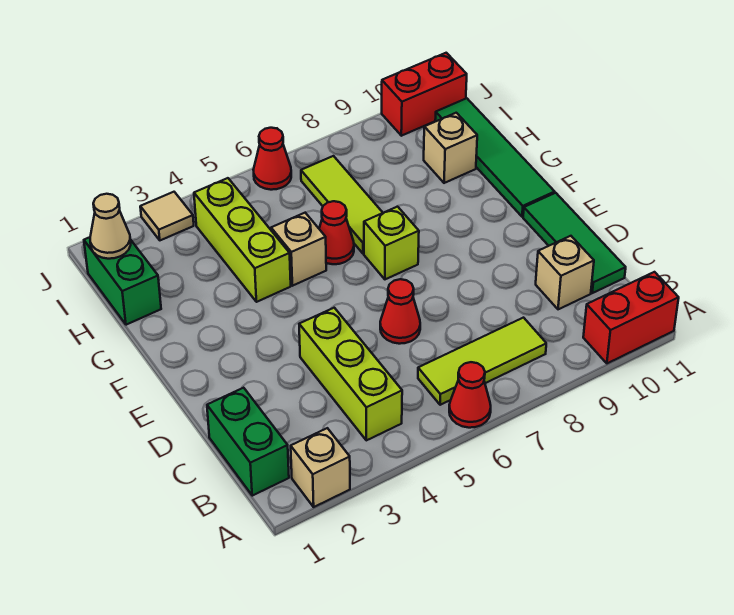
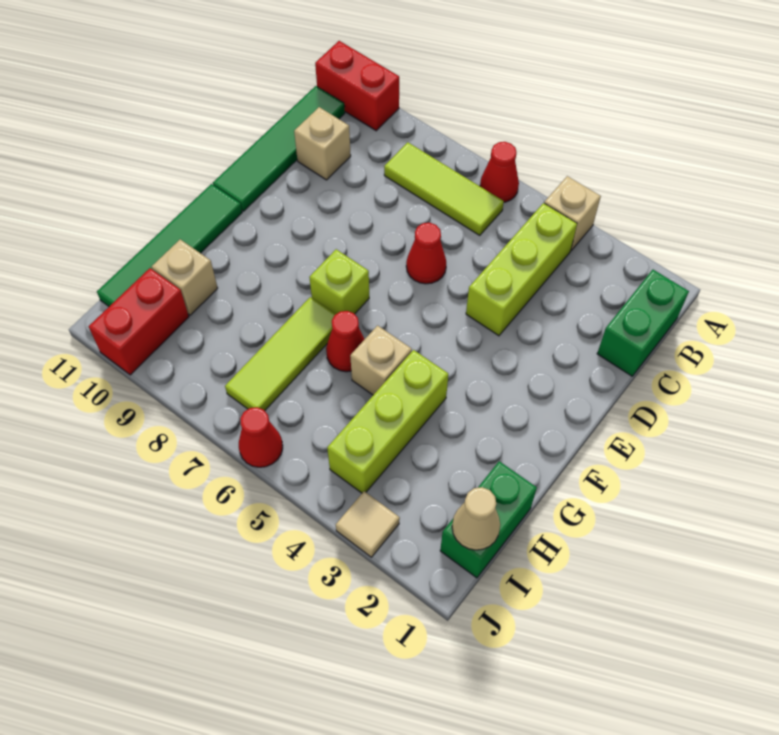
tan 1x1 brick [291,428,350,507] -> tan 1x1 brick moved to [544,176,601,251]
green 1x3 tile [523,193,626,293] -> green 1x4 tile [213,86,345,211]
red 1x2 brick [382,53,467,136] -> red 1x2 brick turned to [89,268,189,375]

